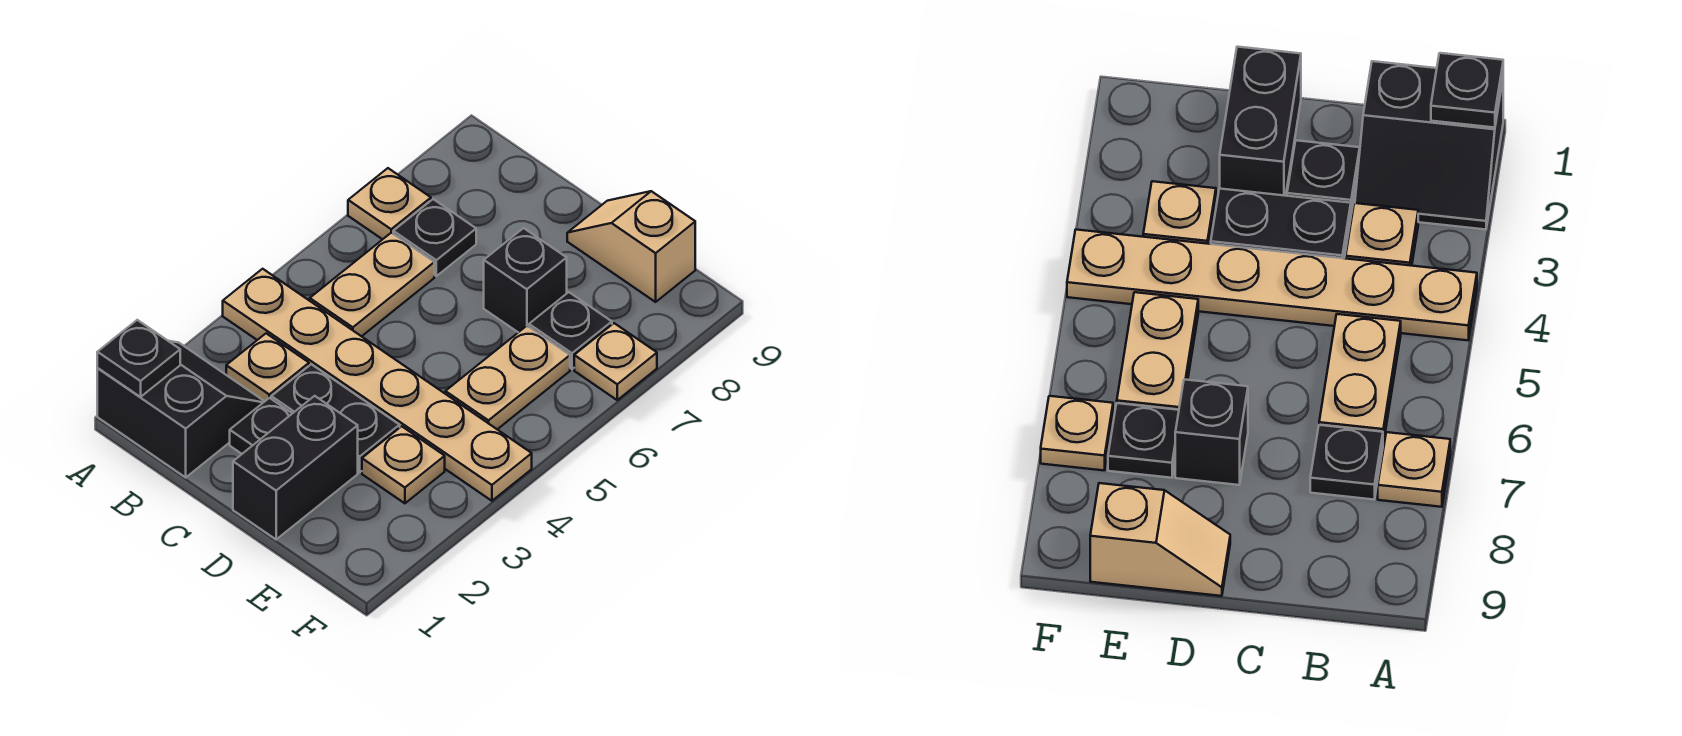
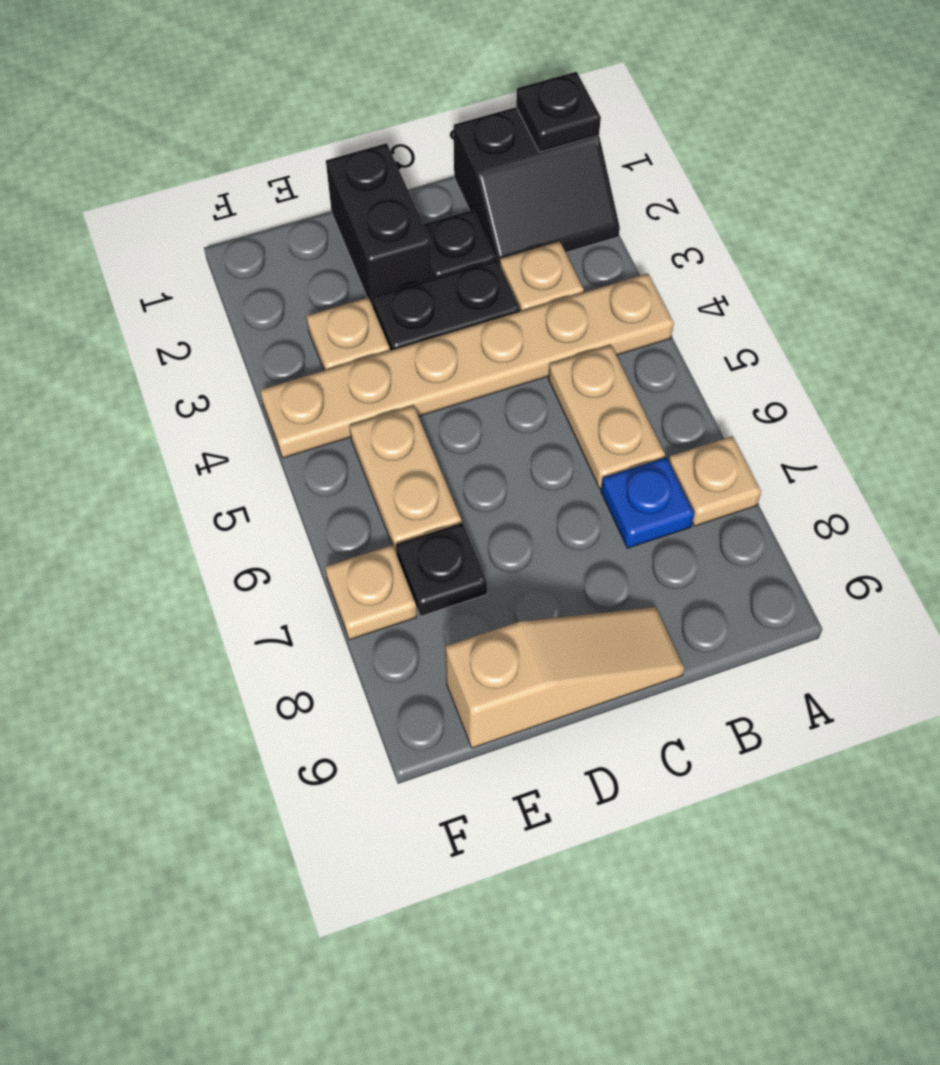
black 1x1 plate [393,199,476,276] -> blue 1x1 plate [601,457,694,548]
black 1x1 brick [484,228,567,332] -> none
tan 1x2 slope [567,191,695,302] -> tan 1x3 slope [445,607,684,748]

